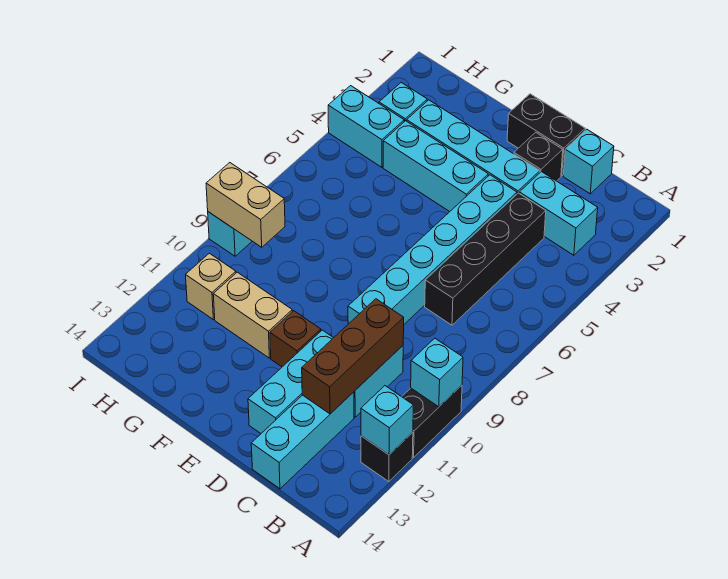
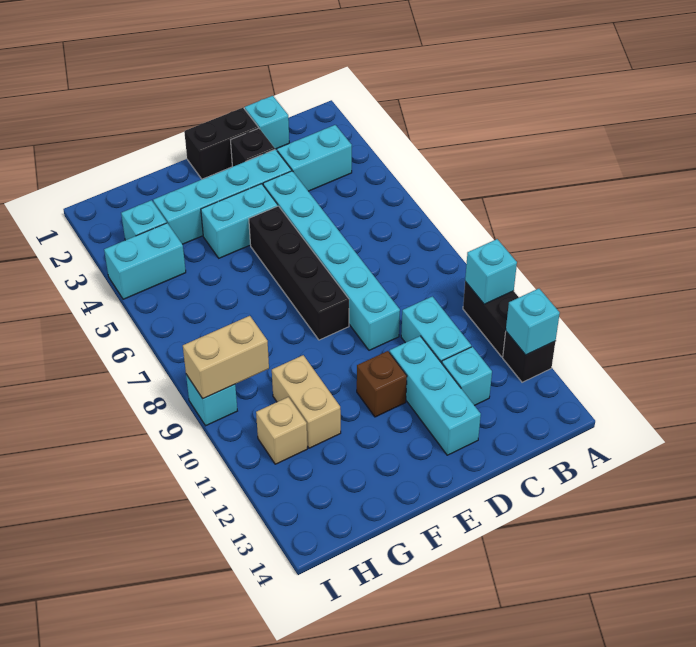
black 1x4 brick [425,193,546,325] -> black 1x4 brick moved to [249,206,349,340]
brown 1x3 brick [302,299,404,414] -> none
cyan 1x3 brick [251,392,354,489] -> cyan 1x1 brick [442,347,492,406]
cyan 1x3 brick [383,121,488,212] -> cyan 1x2 brick [201,184,278,258]
tan 1x2 brick [213,272,292,358] -> tan 1x2 brick turned to [272,355,341,448]

